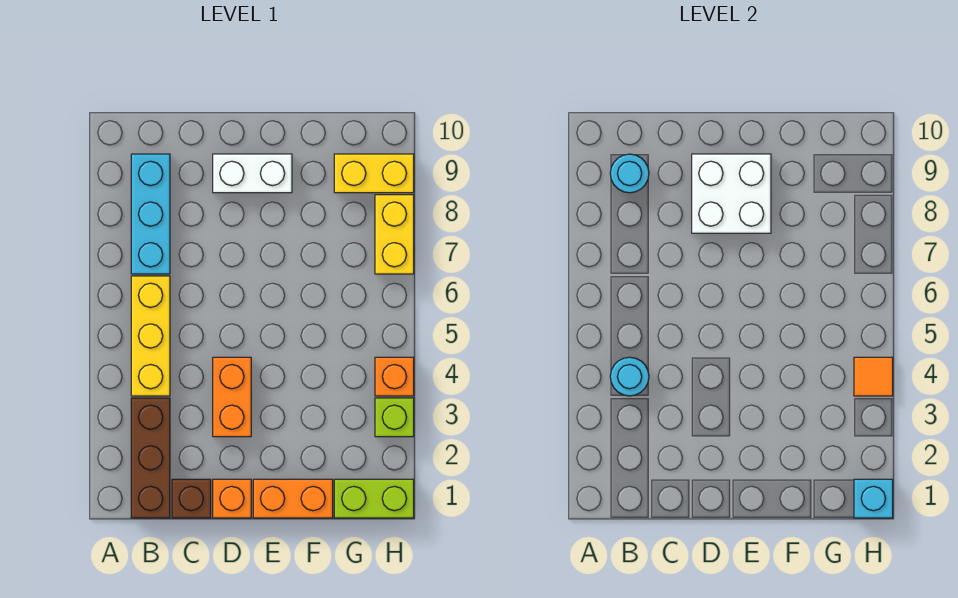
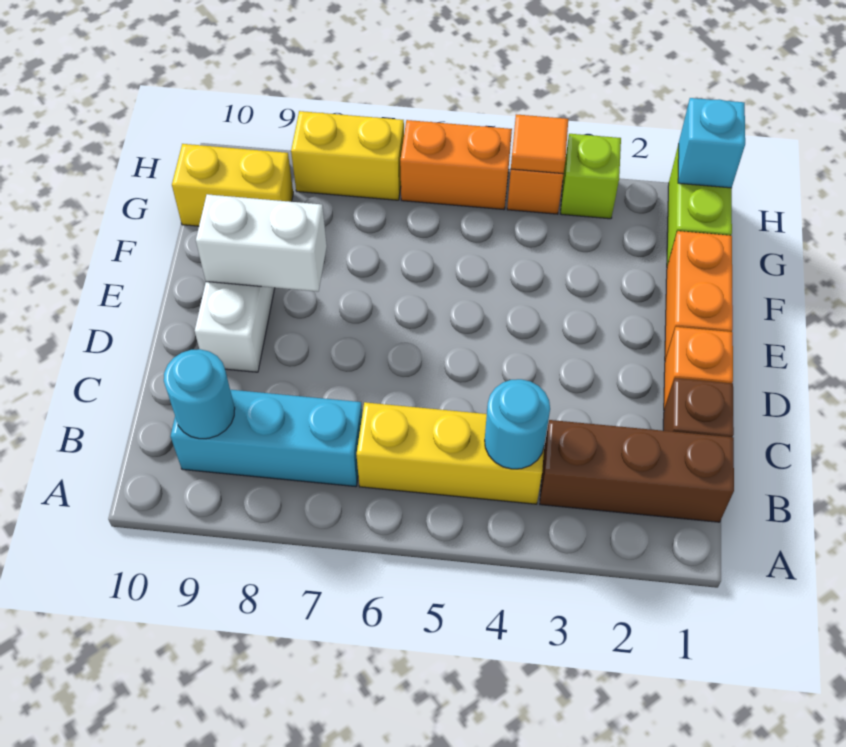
orange 1x2 brick [213,357,251,437] -> orange 1x2 brick moved to [400,120,512,210]
white 2x2 brick [692,154,771,233] -> white 1x2 brick [196,194,327,292]
yellow 1x2 brick [334,154,414,193] -> yellow 1x2 brick turned to [172,144,293,226]

